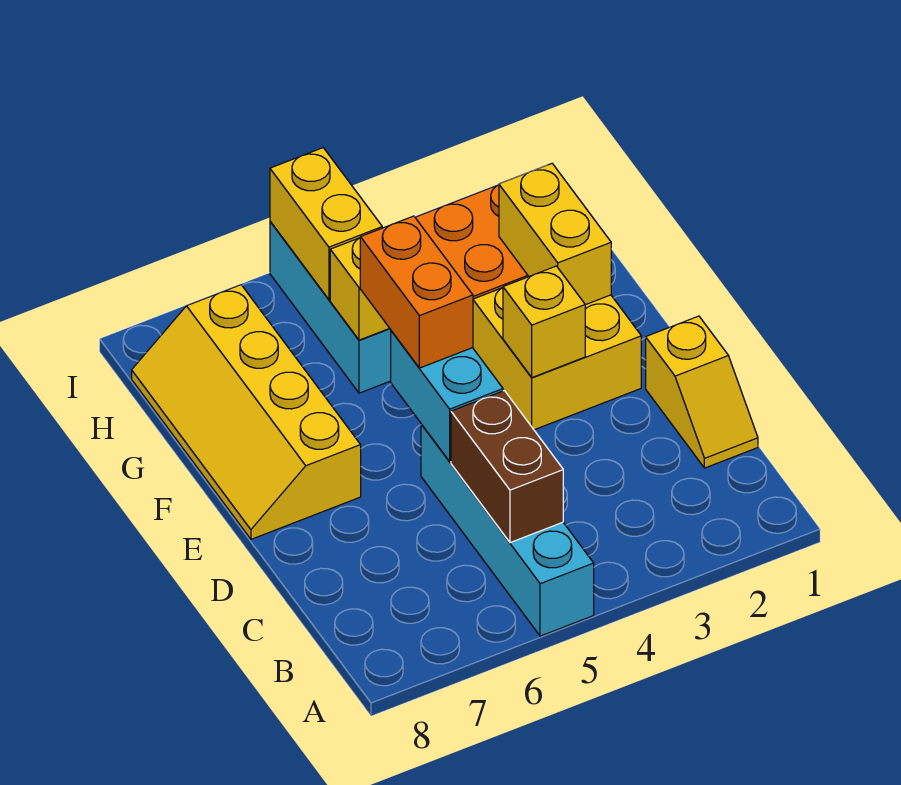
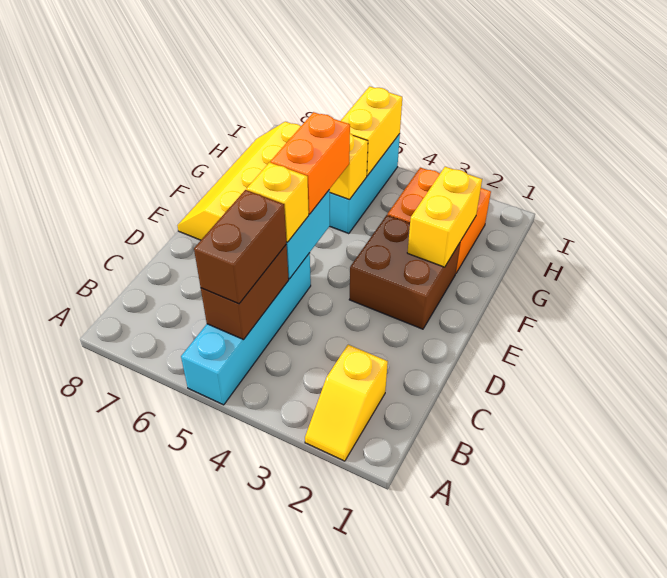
none -> brown 1x2 brick [194,190,286,304]
yellow 1x2 slope [646,316,758,468] -> yellow 1x2 slope moved to [305,345,388,461]
yellow 2x2 brick [473,288,641,430] -> brown 2x2 brick [349,215,460,329]
yellow 1x1 brick [503,266,585,377] -> yellow 1x1 brick moved to [247,162,309,242]

